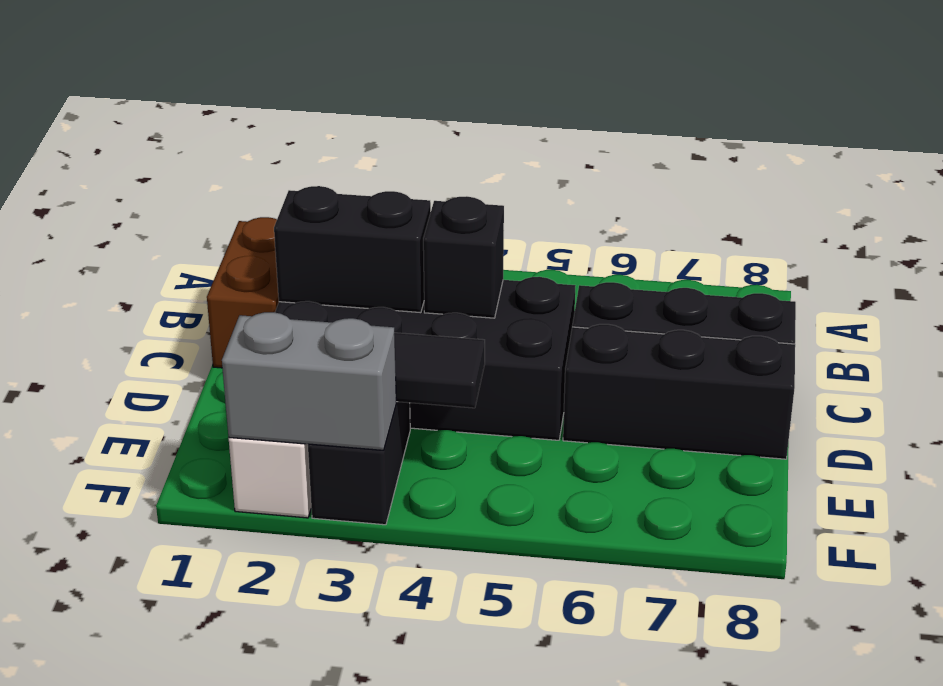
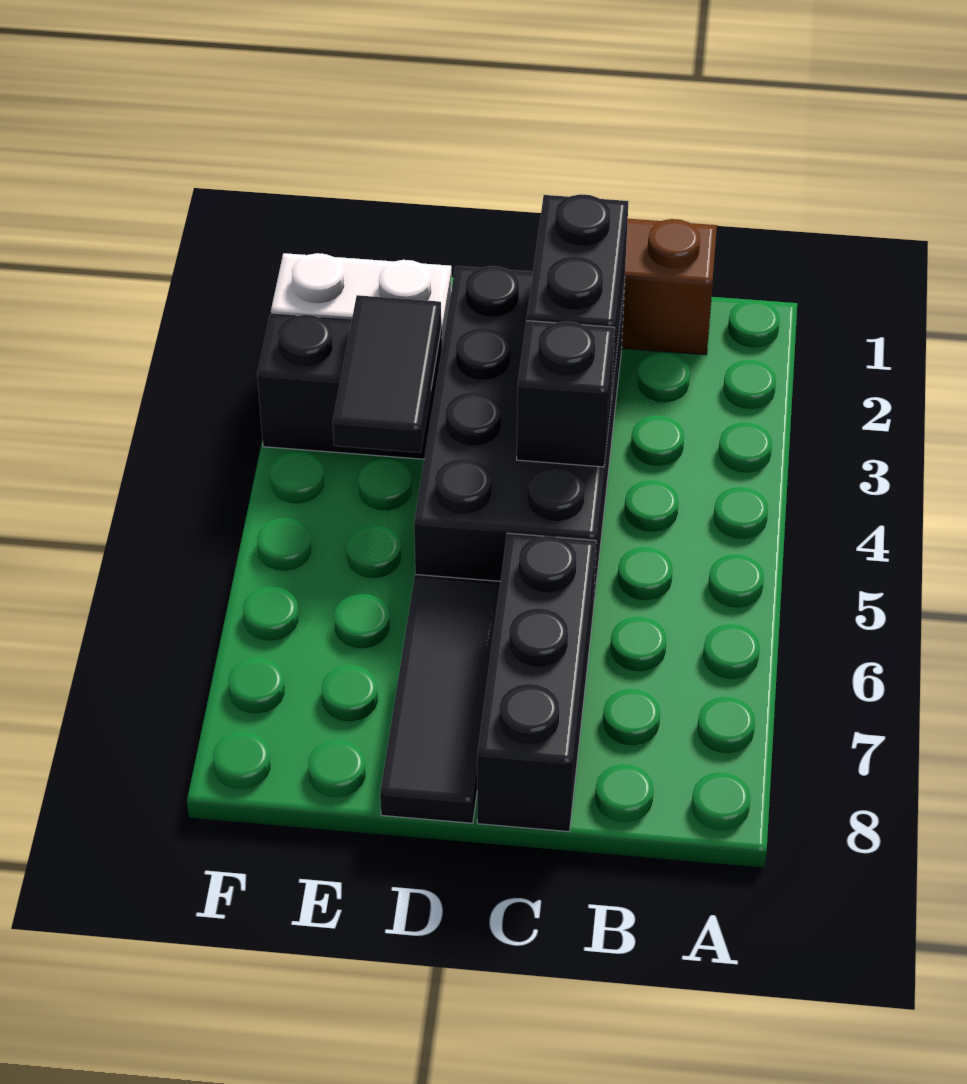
black 1x3 brick [563,324,795,459] -> black 1x3 tile [380,575,500,823]
grey 1x2 brick [222,312,396,450] -> none

